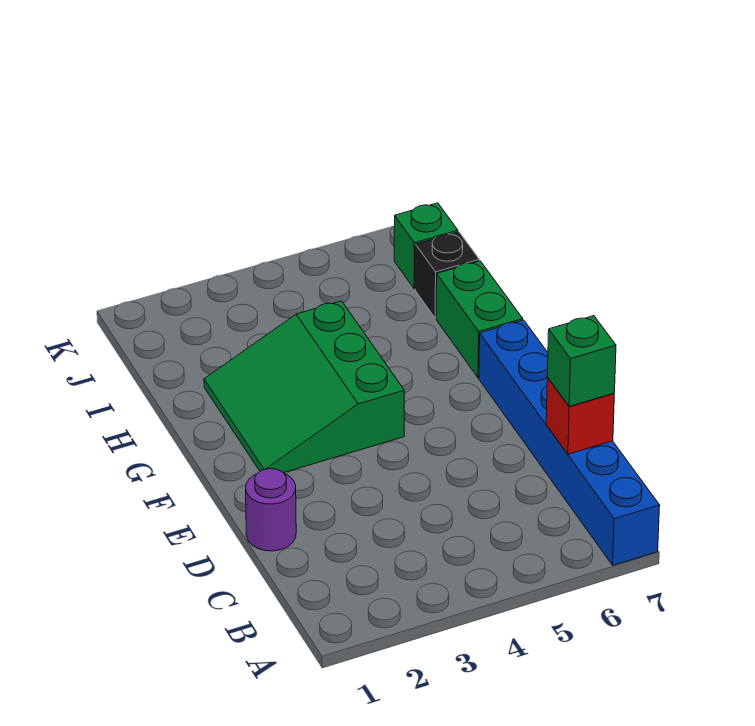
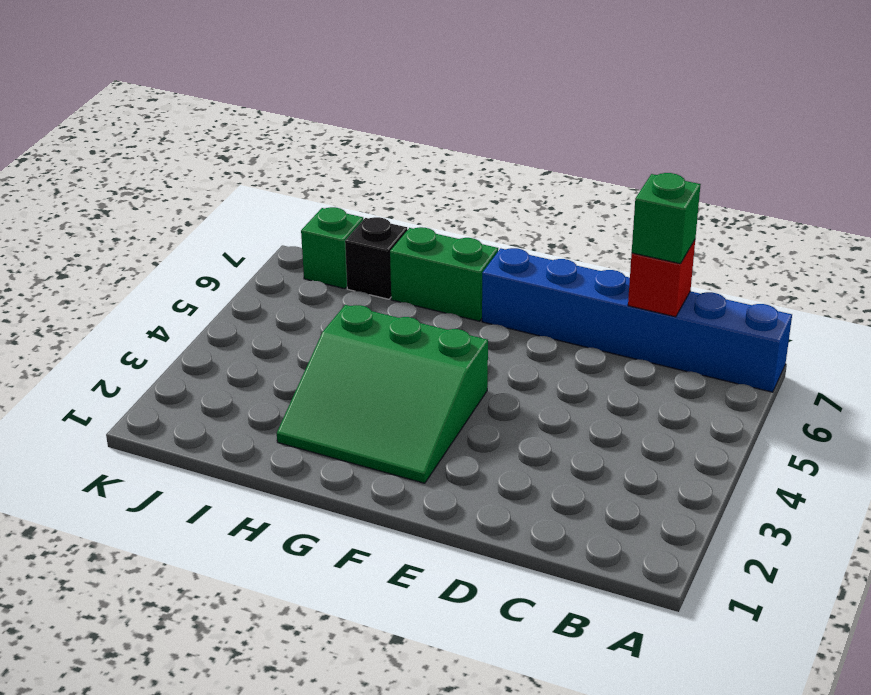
purple 1x1 round brick [246,469,296,551] -> none

